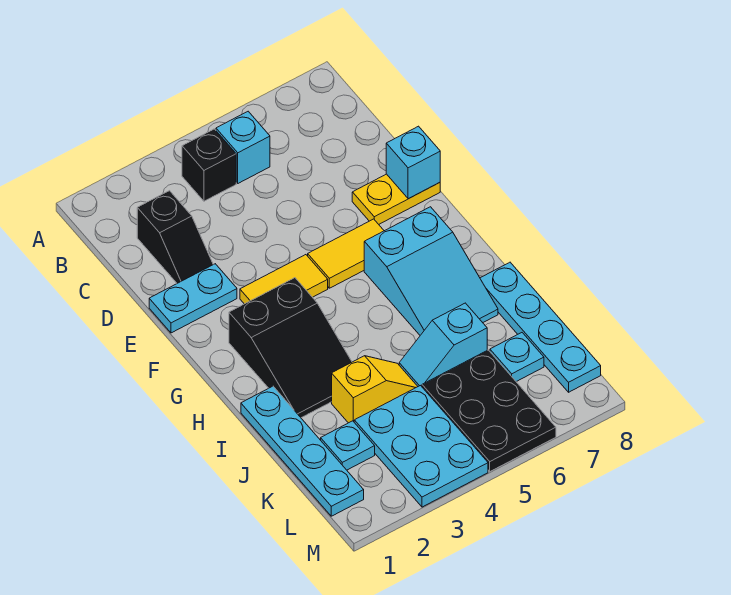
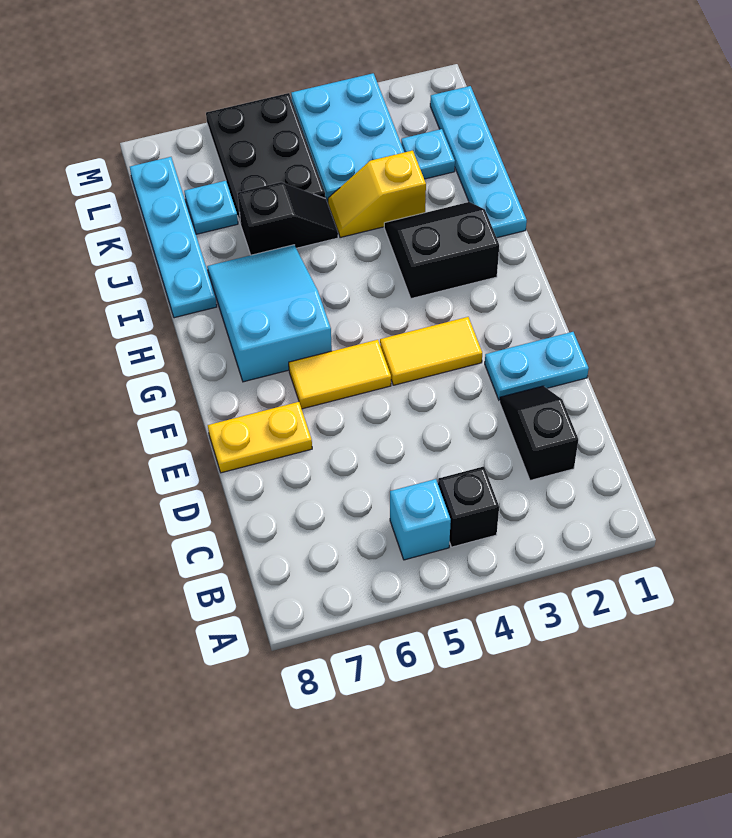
cyan 1x1 brick [386,126,440,199] -> none
black 2x3 slope [229,278,352,418] -> black 2x2 slope [384,202,499,299]
cyan 1x2 slope [399,303,487,386] -> black 1x2 slope [238,182,338,255]

